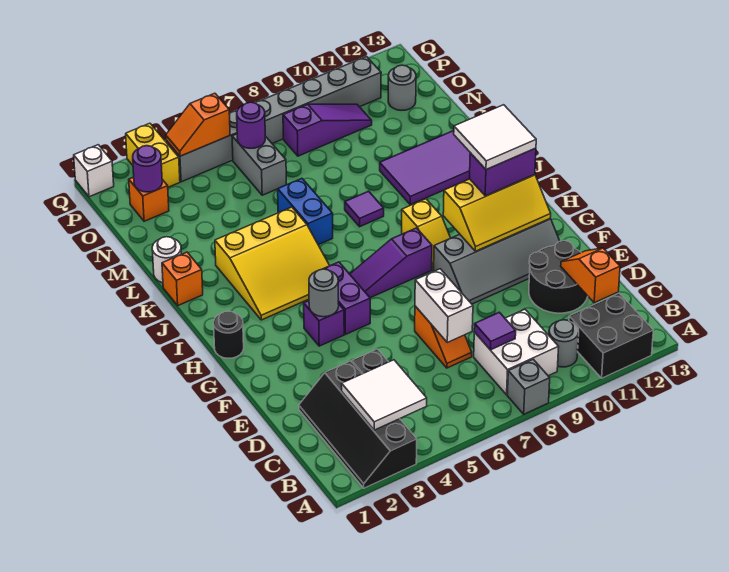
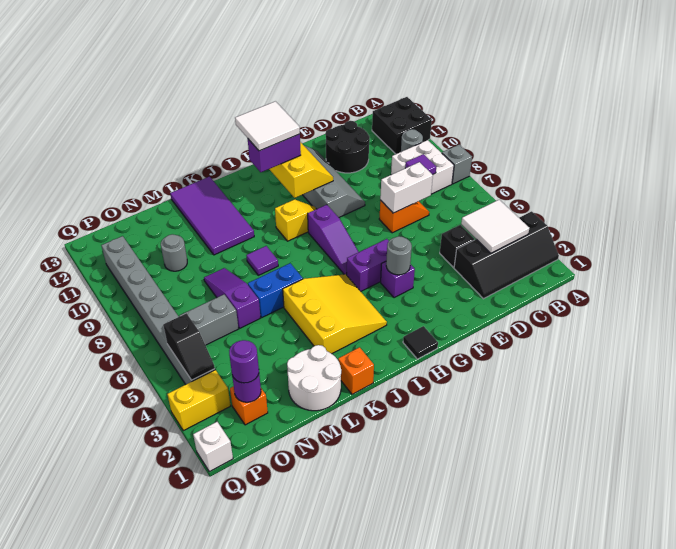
orange 1x2 slope [561,248,620,303] -> none
black 1x1 round brick [214,311,244,358] -> black 1x1 tile [403,326,438,359]
purple 1x2 brick [470,148,536,196] -> purple 1x2 brick turned to [248,134,301,172]
white 1x1 round brick [152,237,181,283] -> white 2x2 round brick [287,345,341,411]
purple 1x1 round brick [237,102,265,148] -> purple 1x1 round brick moved to [229,340,259,383]
purple 1x3 slope [283,104,372,156] -> purple 1x3 slope moved to [204,268,260,328]
grey 1x1 round brick [388,65,416,110] -> grey 1x1 round brick moved to [161,234,187,271]
orange 1x2 slope [166,93,230,156] -> black 1x2 slope [163,313,215,380]

